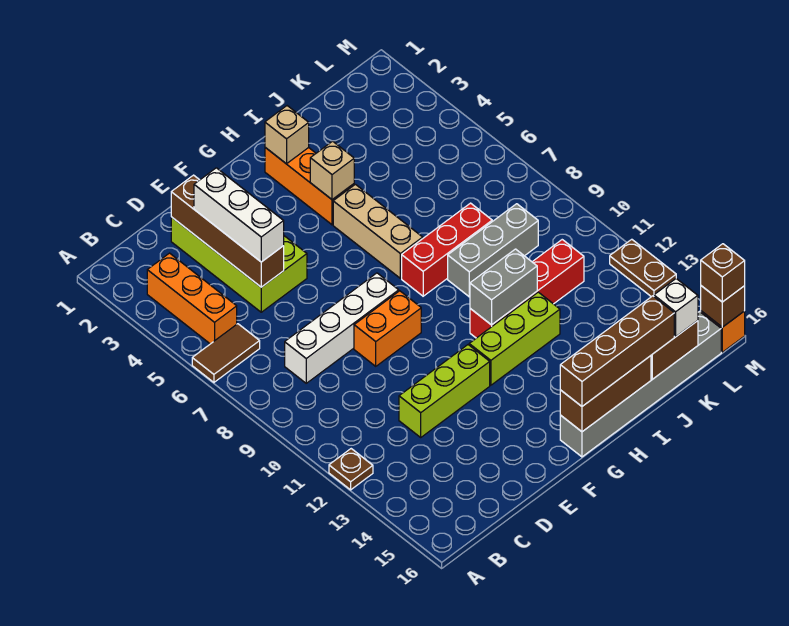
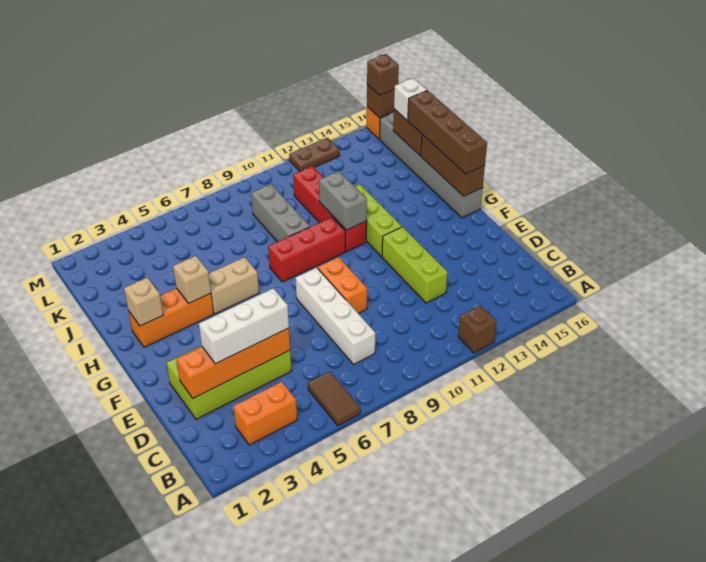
brown 1x1 plate [329,449,373,490] -> brown 1x1 brick [458,305,497,353]
orange 1x3 brick [147,253,237,344] -> orange 1x2 brick [233,382,297,445]
brown 1x4 brick [171,175,284,287] -> orange 1x4 brick [176,328,290,398]
tan 1x3 brick [333,184,423,278] -> tan 1x2 brick [209,257,259,314]
red 1x3 brick [402,203,492,296] -> red 1x3 brick turned to [268,217,346,282]

